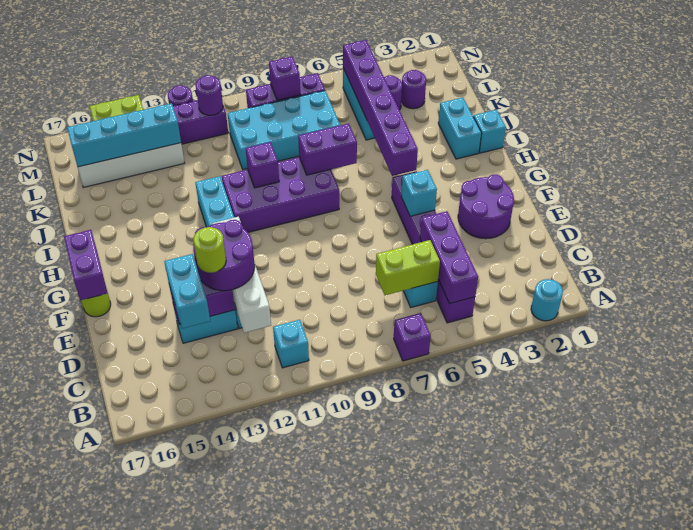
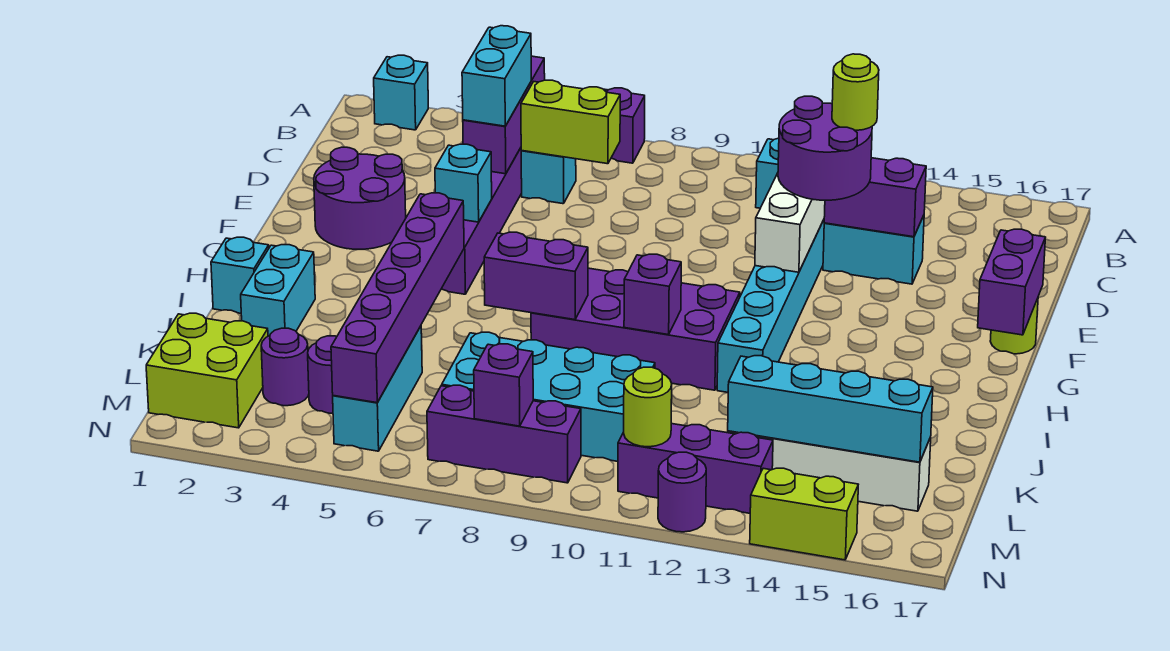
cyan 1x1 round brick [531,279,563,321] -> cyan 1x1 brick [374,55,428,130]
cyan 1x2 brick [164,254,210,329] -> cyan 1x2 brick moved to [462,26,531,126]
none -> lime 2x2 brick [146,313,268,428]
purple 1x1 round brick [196,75,223,115] -> lime 1x1 round brick [624,367,672,447]

